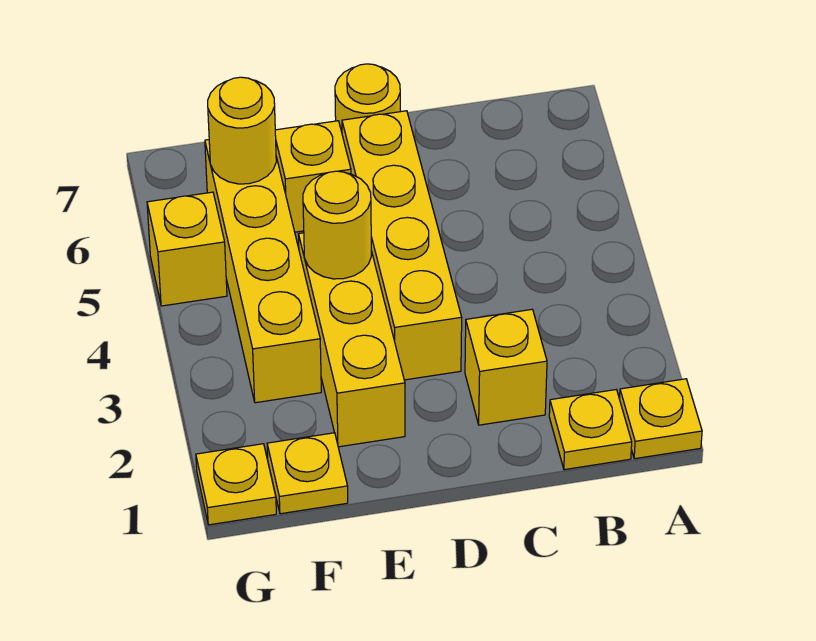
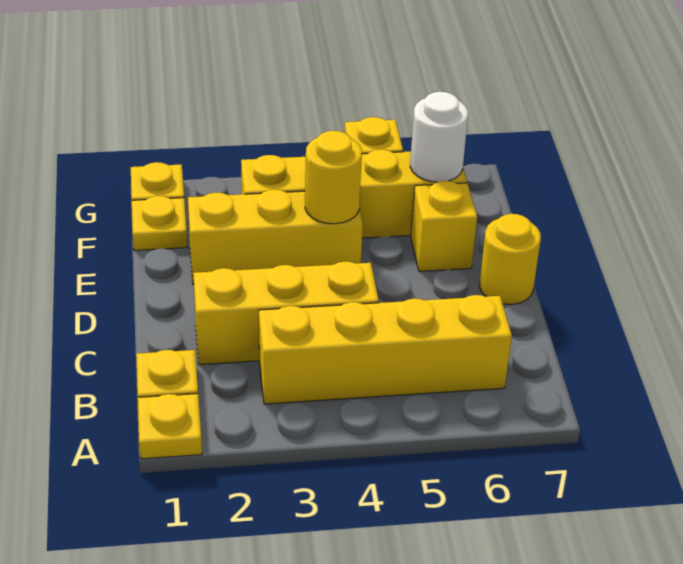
yellow 1x1 brick [465,309,547,425] -> yellow 1x3 brick [193,261,379,365]
yellow 1x4 brick [342,111,462,380] -> yellow 1x4 brick moved to [259,295,512,404]
yellow 1x1 round brick [208,77,276,184] -> white 1x1 round brick [410,92,468,182]

